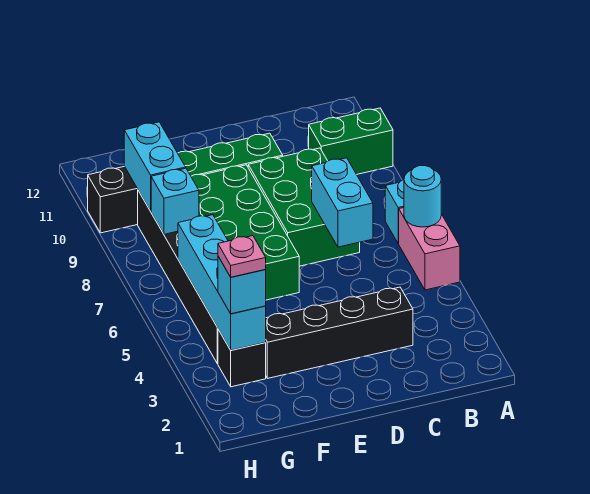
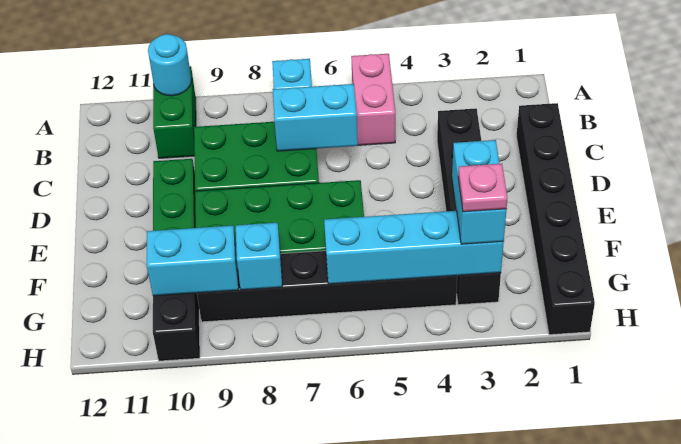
pink 1x2 brick [398,208,460,290] -> pink 1x2 brick turned to [351,54,395,145]
cyan 1x1 round brick [404,166,441,227] -> cyan 1x1 round brick moved to [148,34,191,96]
none -> black 1x6 brick [516,103,595,335]
cyan 1x1 brick [218,257,266,314] -> cyan 1x2 brick [452,140,506,244]

